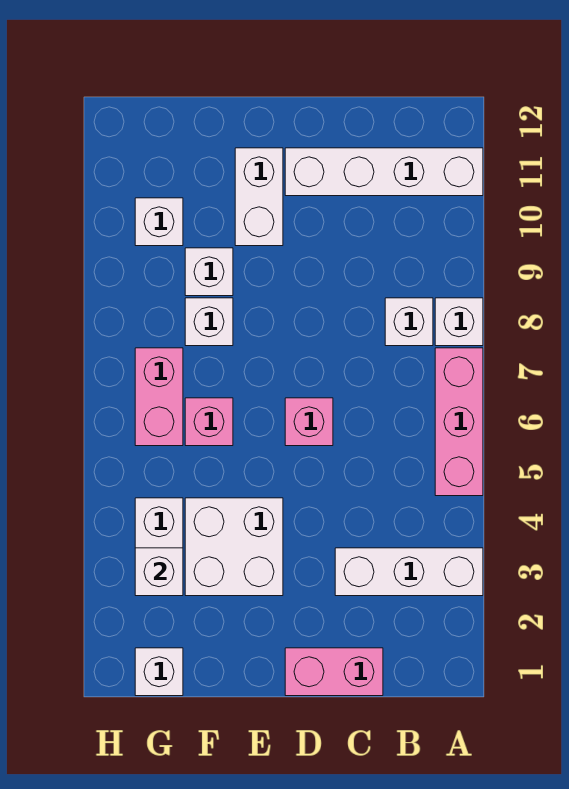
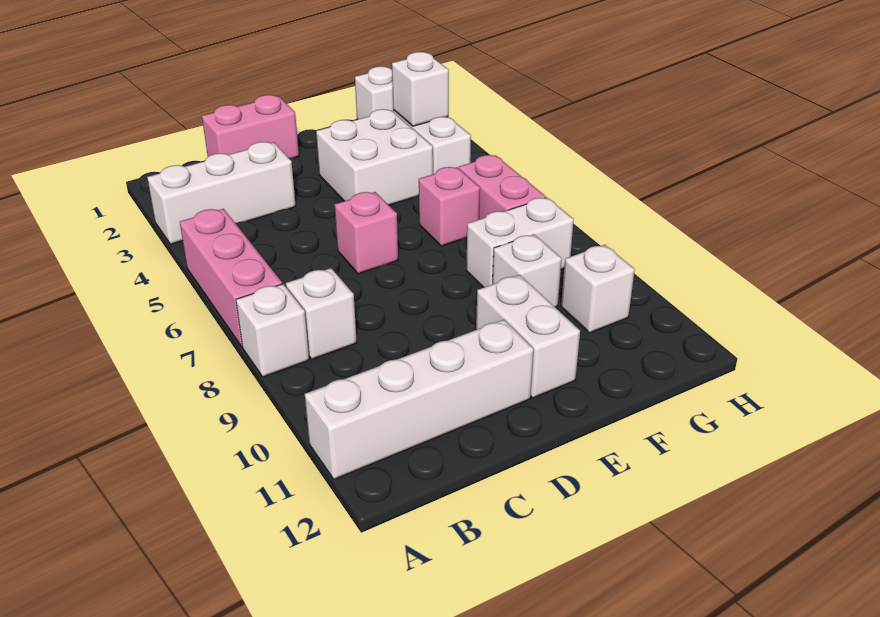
white 1x1 brick [185,298,233,346] -> white 1x2 brick [466,198,574,288]

